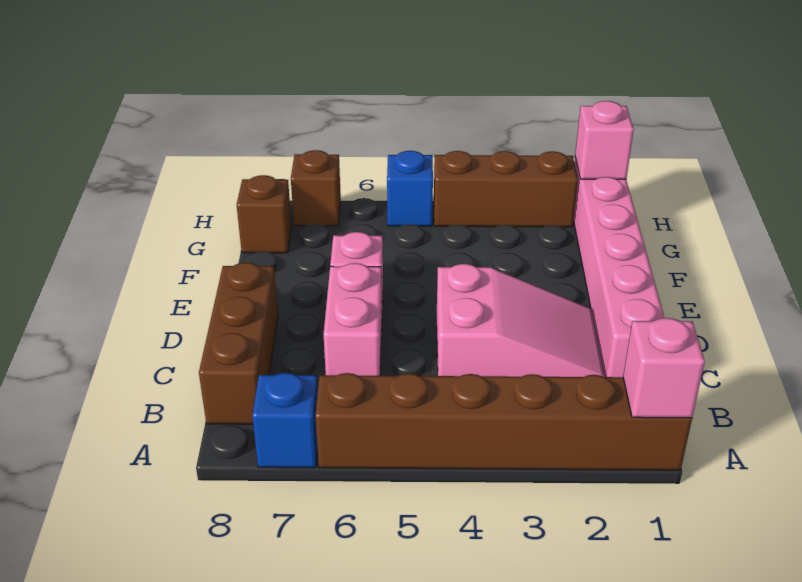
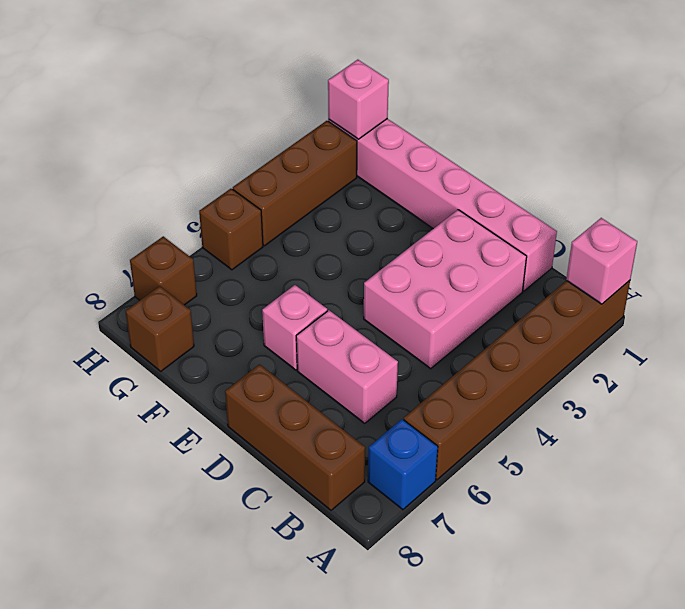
pink 2x3 slope [437,264,605,377] -> pink 2x3 brick [364,210,527,369]
blue 1x1 brick [387,151,433,226] -> brown 1x1 brick [199,189,263,270]

